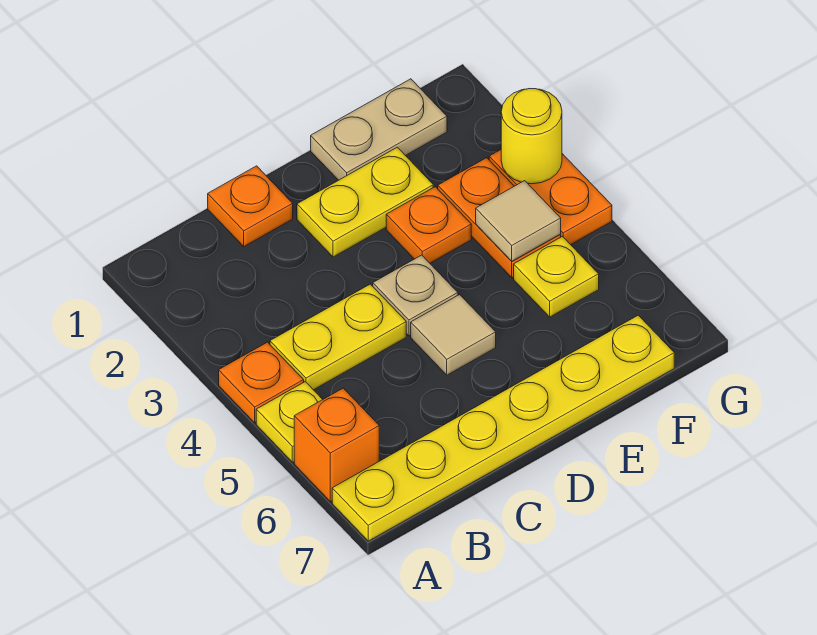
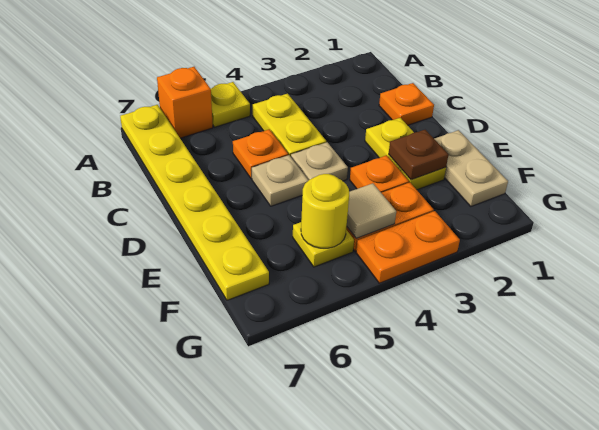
orange 1x1 plate [219,342,304,423] -> orange 1x1 plate moved to [233,129,288,179]
tan 1x1 tile [411,295,496,375] -> tan 1x1 plate [252,155,309,206]
none -> brown 1x1 plate [389,130,448,180]
yellow 1x1 round brick [501,89,562,184] -> yellow 1x1 round brick moved to [301,174,349,248]

